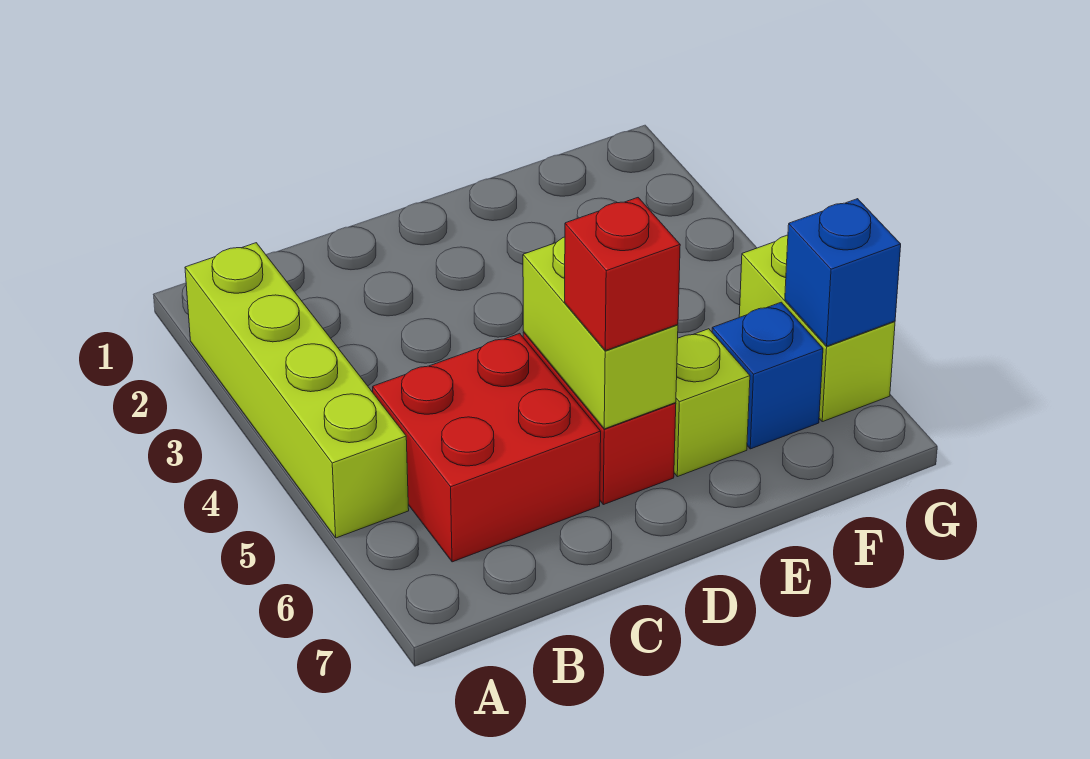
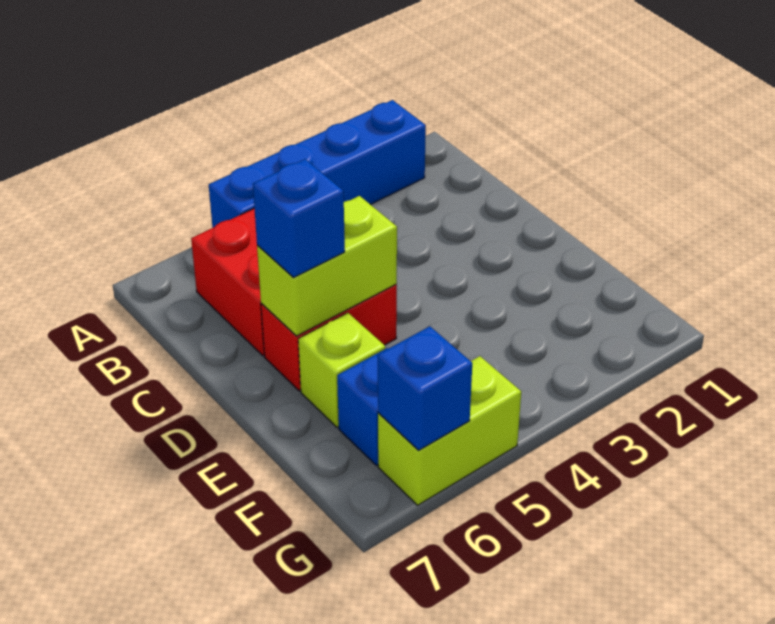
lime 1x4 brick [185,243,409,538] -> blue 1x4 brick [209,100,426,228]
red 1x1 brick [565,198,680,351] -> blue 1x1 brick [253,159,345,278]

